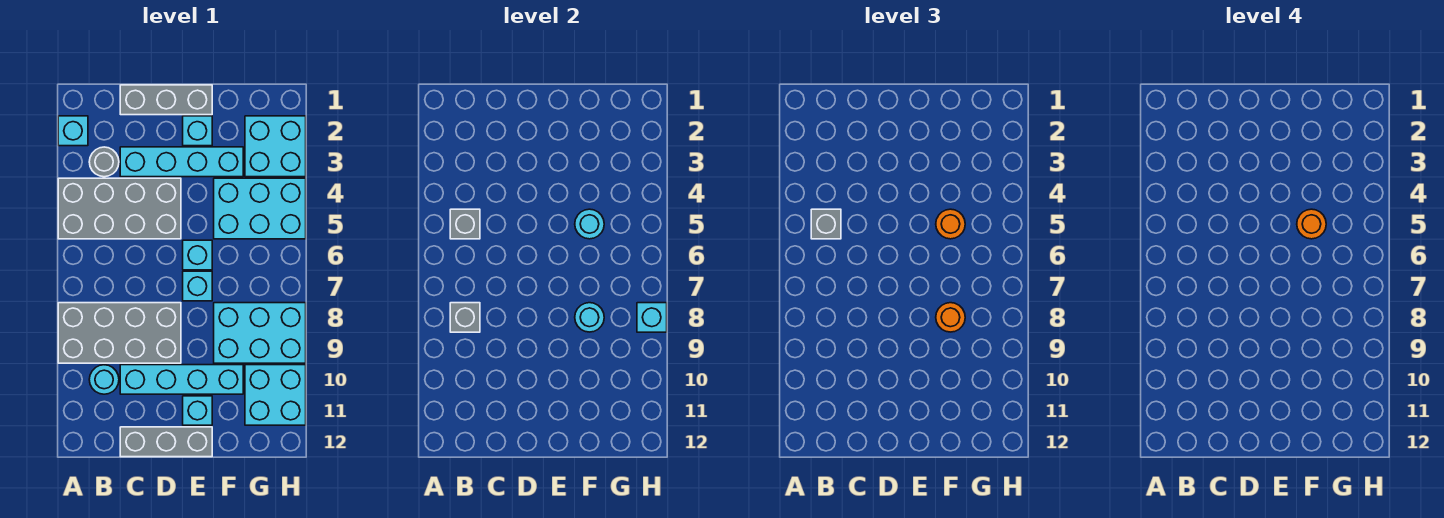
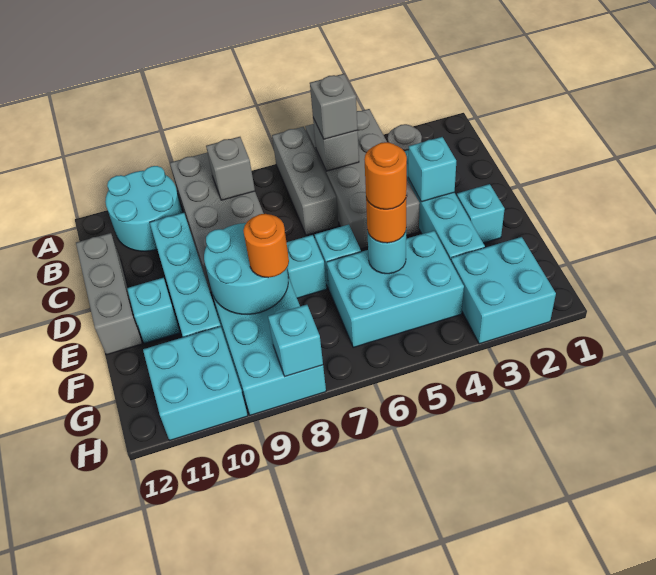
cyan 1x1 brick [58,116,88,146] -> cyan 1x1 brick moved to [408,137,456,202]
cyan 1x1 round brick [89,365,119,394] -> cyan 2x2 round brick [105,166,182,251]
grey 1x3 brick [120,85,212,115] -> grey 1x3 brick moved to [272,127,338,235]
cyan 2x3 brick [214,178,306,239] -> cyan 2x3 brick turned to [327,231,464,347]
cyan 1x1 round brick [575,303,604,332] -> cyan 2x2 round brick [204,223,288,314]

